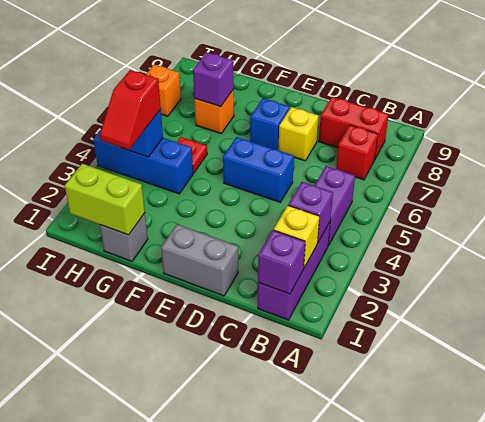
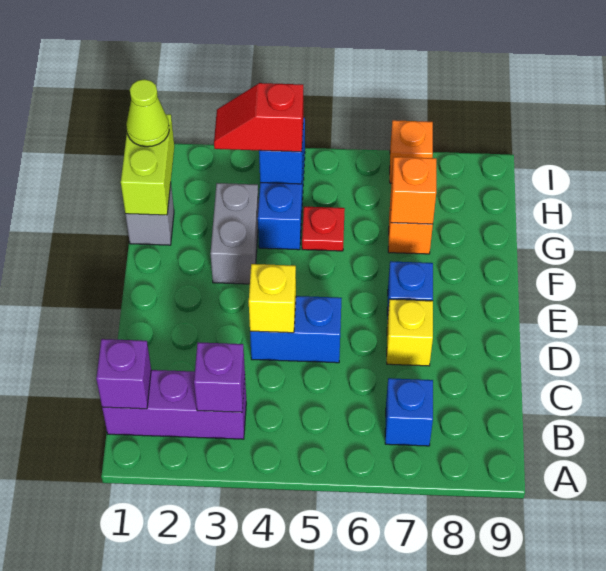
yellow 1x1 brick [274,206,320,267] -> yellow 1x1 brick moved to [249,264,296,333]
purple 1x2 brick [314,166,355,246] -> none
red 1x1 brick [336,125,378,180] -> blue 1x1 brick [385,378,433,446]
red 1x2 brick [319,97,389,159] -> none
grey 1x2 brick [161,224,238,296] -> grey 1x2 brick moved to [210,183,259,284]
blue 1x2 brick [223,137,294,202] -> blue 1x2 brick turned to [250,296,342,363]
purple 1x1 brick [193,53,234,107] -> orange 1x1 brick [391,157,436,224]
none -> lime 1x1 cone [126,79,169,147]

